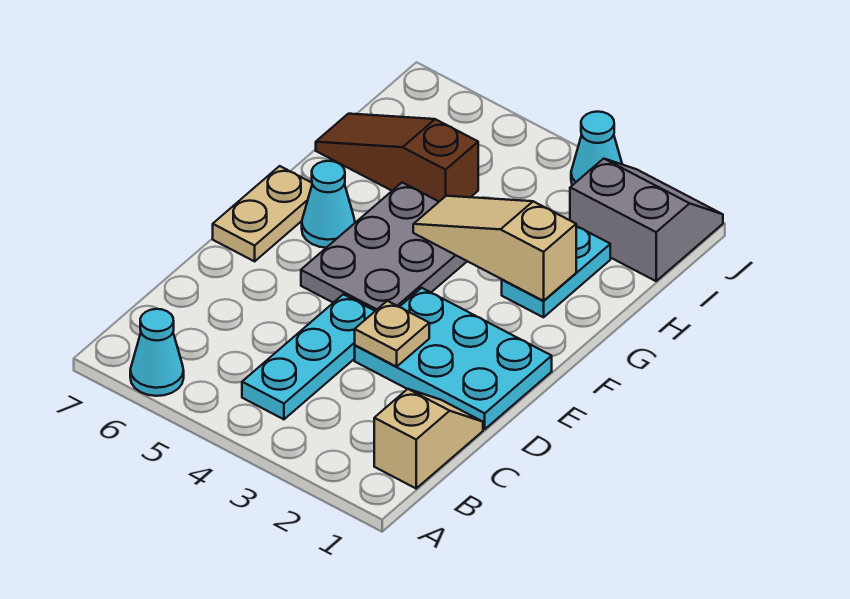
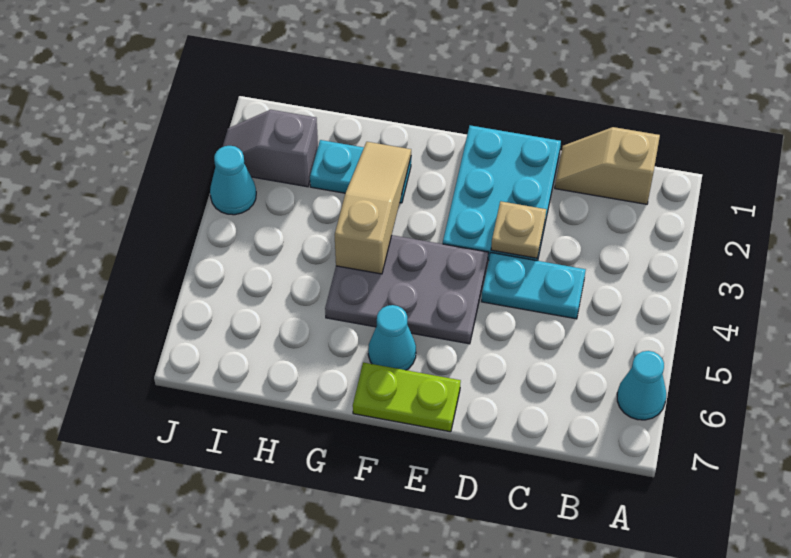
cyan 1x3 plate [242,294,375,419] -> cyan 1x2 plate [481,253,586,319]
tan 1x2 plate [213,166,312,261] -> lime 1x2 plate [353,362,461,432]
tan 1x3 slope [413,196,576,301] -> tan 1x3 slope turned to [335,142,411,274]
brown 1x3 slope [316,114,478,201] -> none
grey 2x2 slope [570,159,723,281] -> grey 1x2 slope [222,110,318,187]

